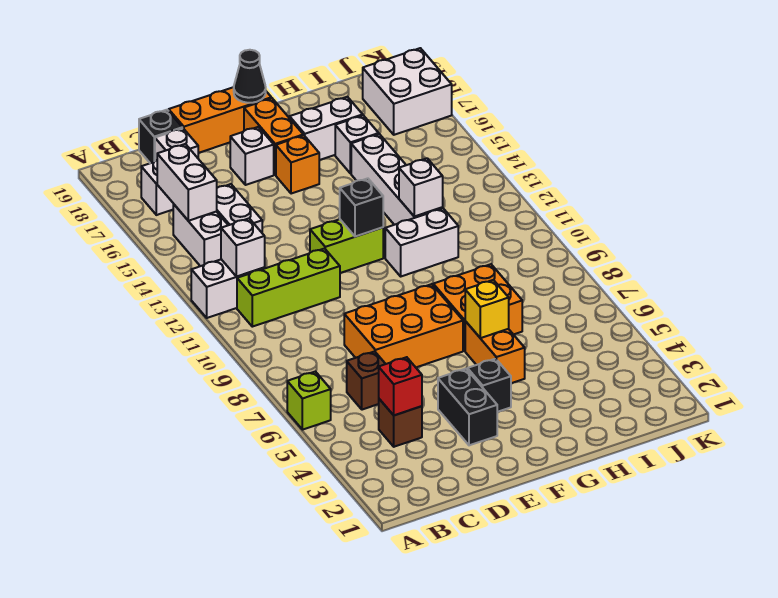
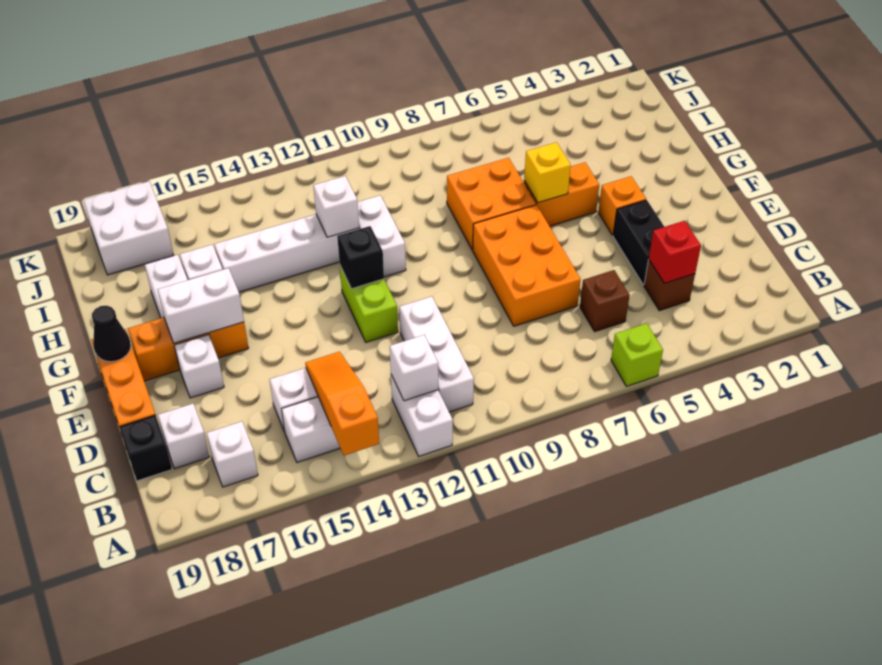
none -> orange 1x3 slope [305,352,379,455]
lime 1x3 brick [237,249,340,327] -> white 1x3 brick [399,296,474,412]
white 1x2 brick [157,144,217,221] -> white 1x2 brick moved to [157,268,244,343]
black 1x2 brick [438,369,497,445] -> black 1x2 brick turned to [613,200,664,285]
black 1x1 brick [468,359,511,412] -> orange 1x1 brick [598,176,646,235]

